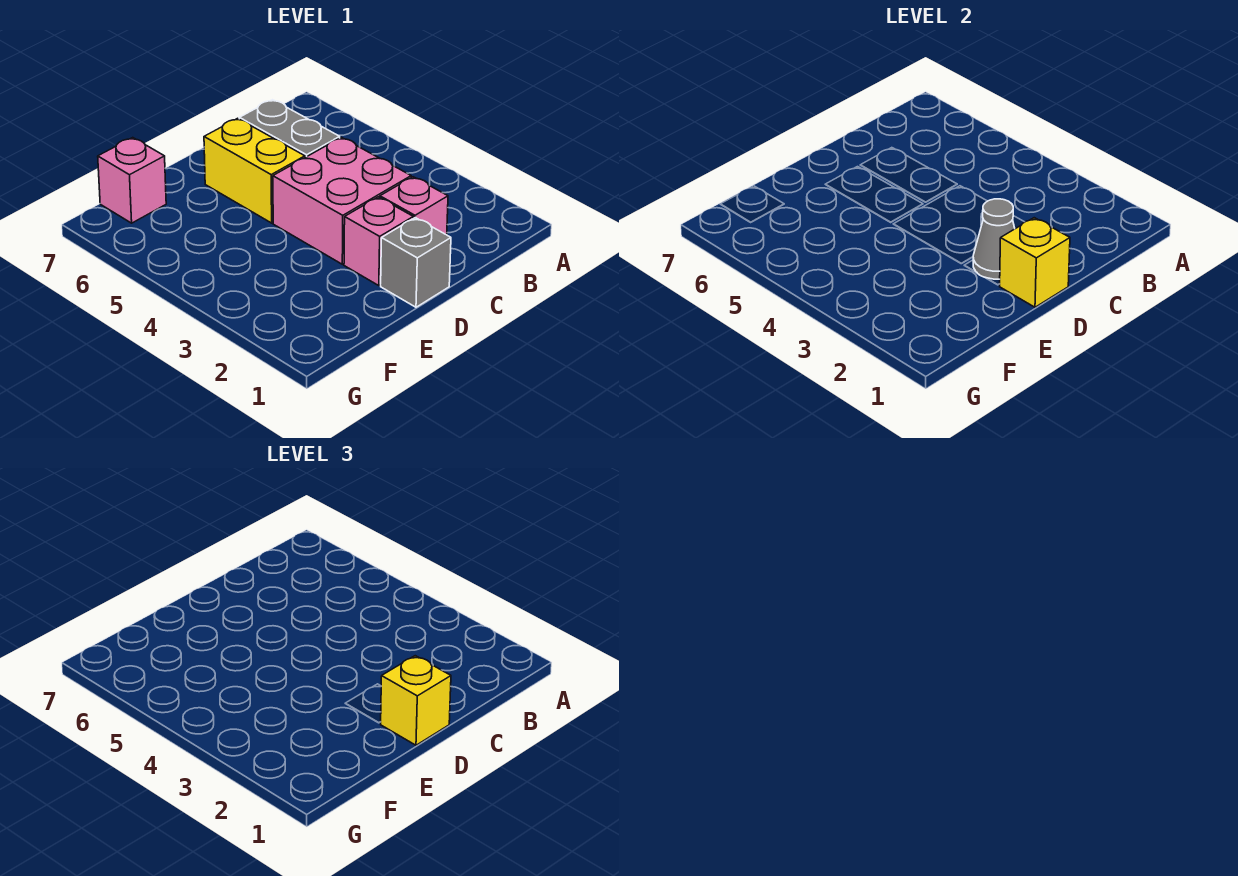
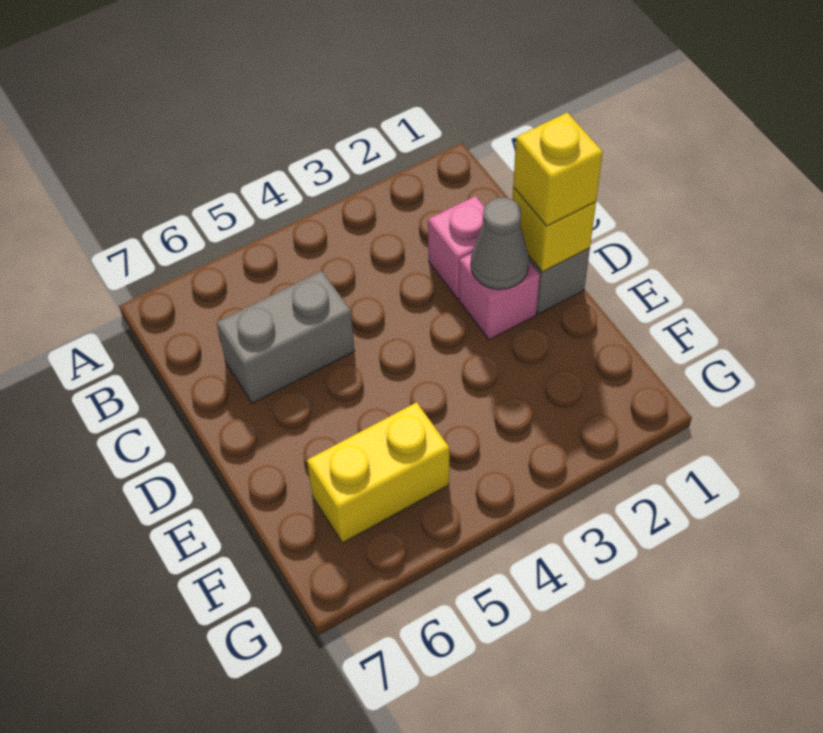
pink 2x2 brick [273,137,411,264] -> none
yellow 1x2 brick [204,118,305,223] -> yellow 1x2 brick moved to [307,402,449,543]
pink 1x1 brick [98,138,166,223] -> none

